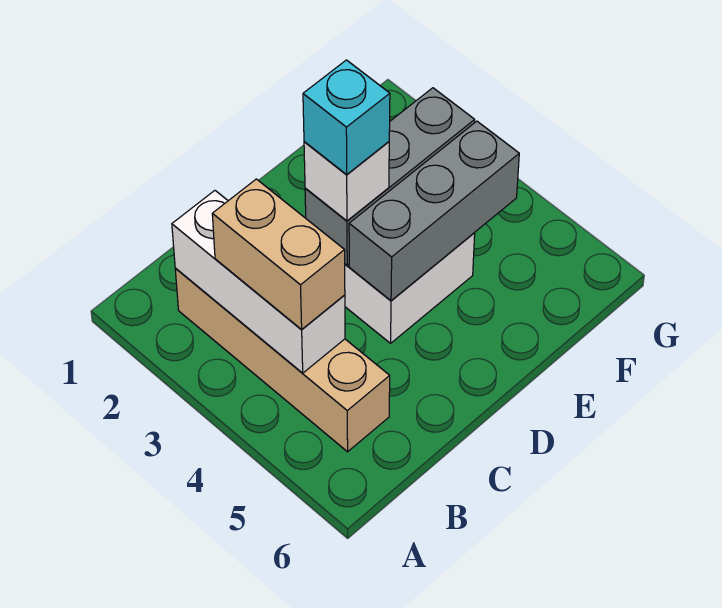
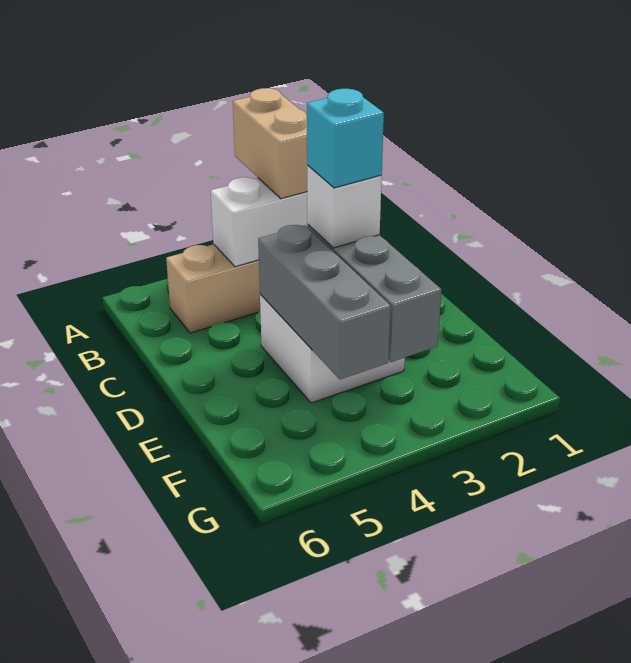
tan 1x2 brick [212,179,345,330] -> tan 1x2 brick turned to [233,88,308,199]

